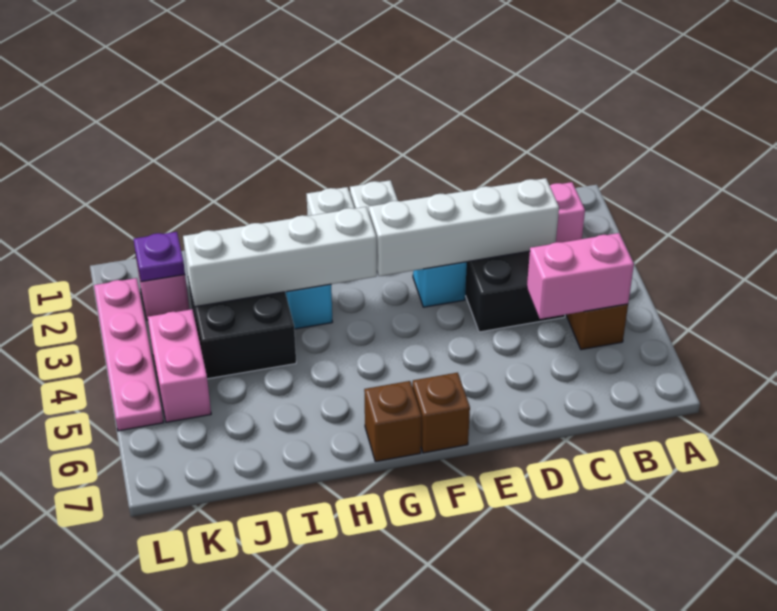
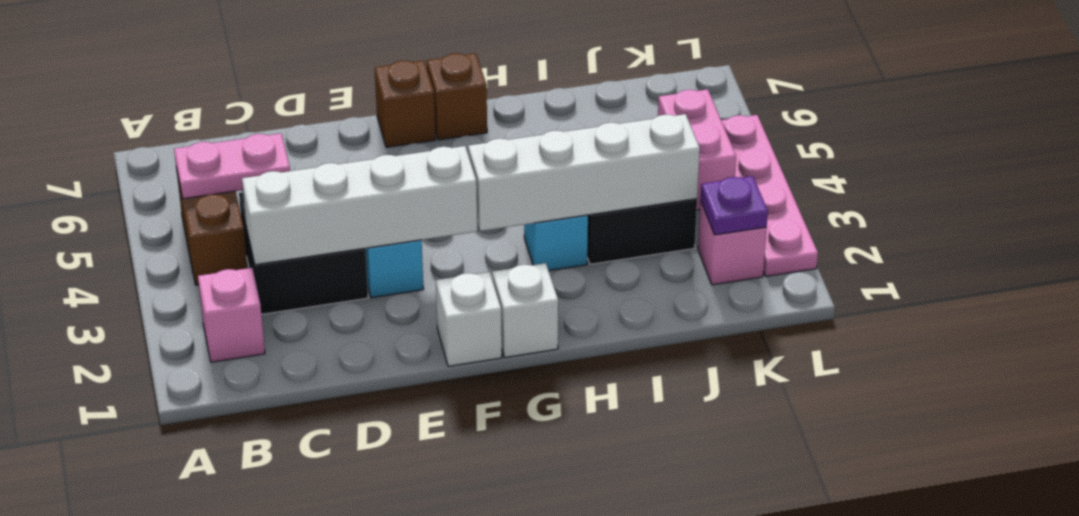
pink 1x2 brick [527,233,634,319] -> pink 1x2 plate [174,133,290,199]

